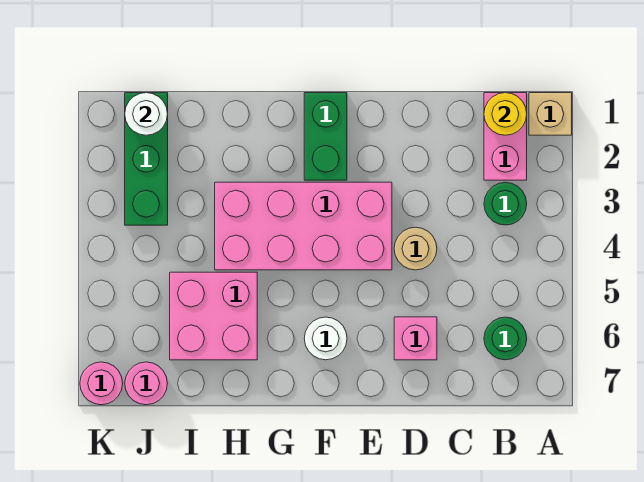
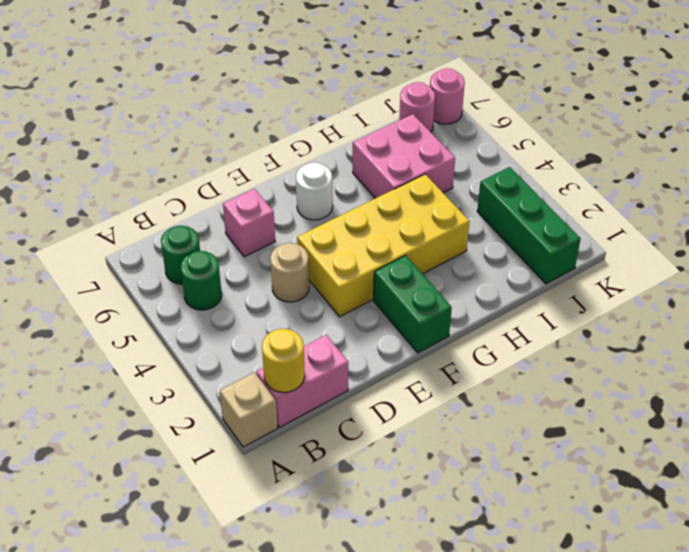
pink 1x2 brick [484,93,527,180] -> pink 1x2 brick turned to [257,335,348,428]
green 1x1 round brick [484,182,527,225] -> green 1x1 round brick moved to [181,251,222,310]
pink 2x4 brick [215,182,392,270] -> yellow 2x4 brick [297,174,470,317]
white 1x1 round brick [125,93,168,135] -> none

